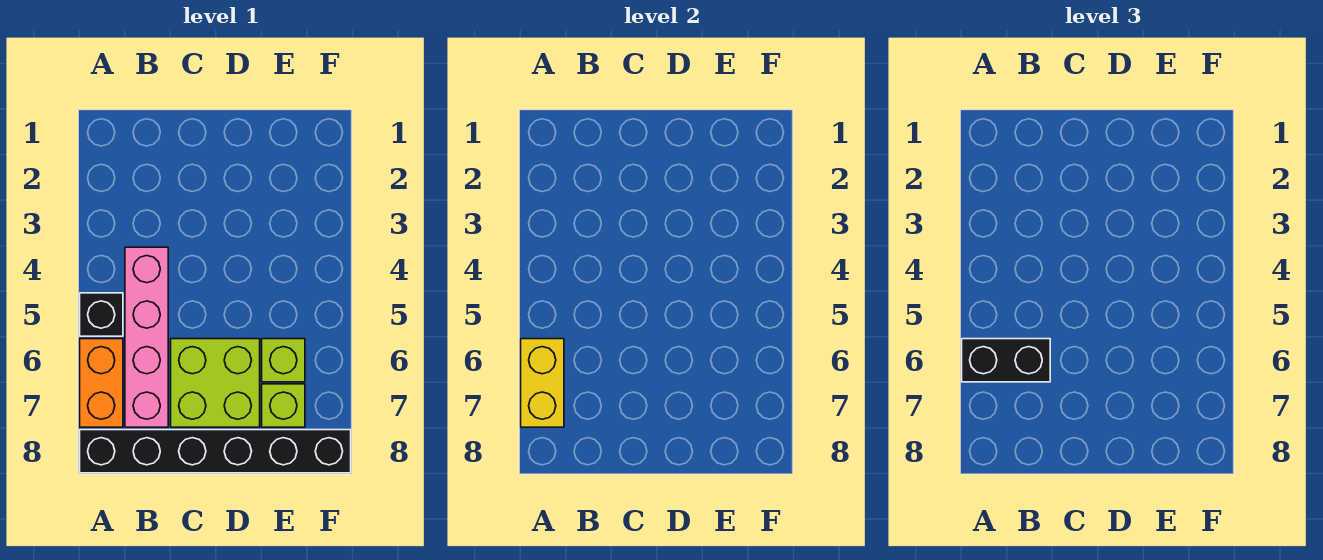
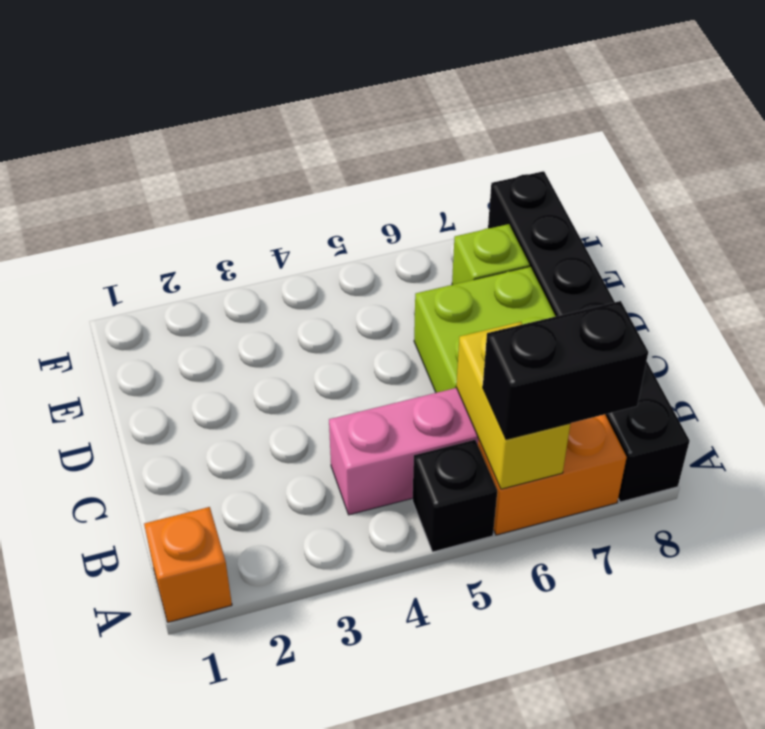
none -> orange 1x1 brick [144,507,232,622]
yellow 1x2 brick [521,339,564,427] -> yellow 1x2 brick turned to [456,322,570,489]
black 1x2 brick [962,339,1050,382] -> black 1x2 brick turned to [483,301,648,439]
lime 1x1 brick [262,339,305,382] -> none

